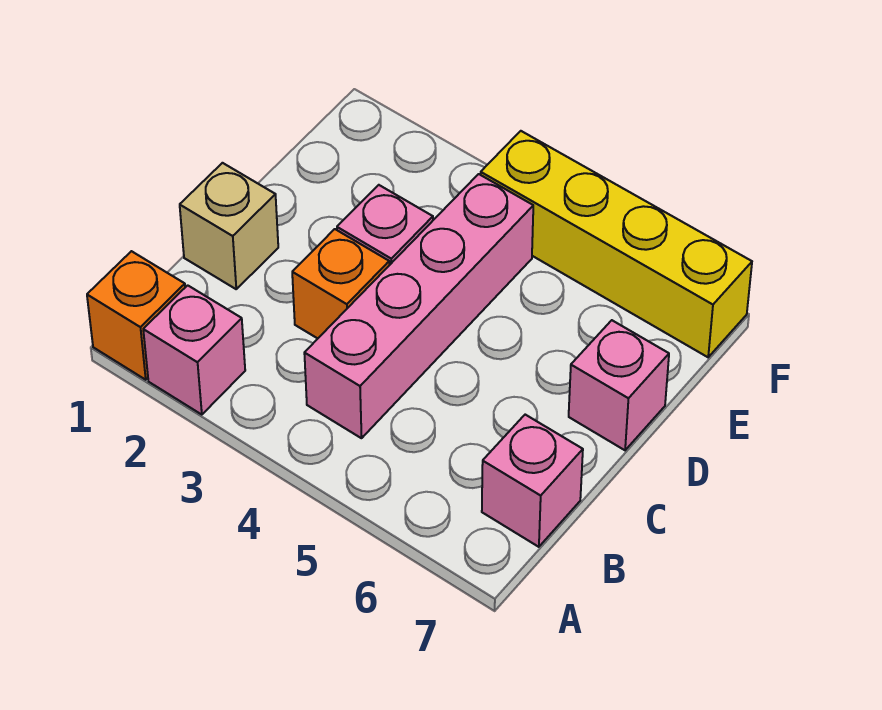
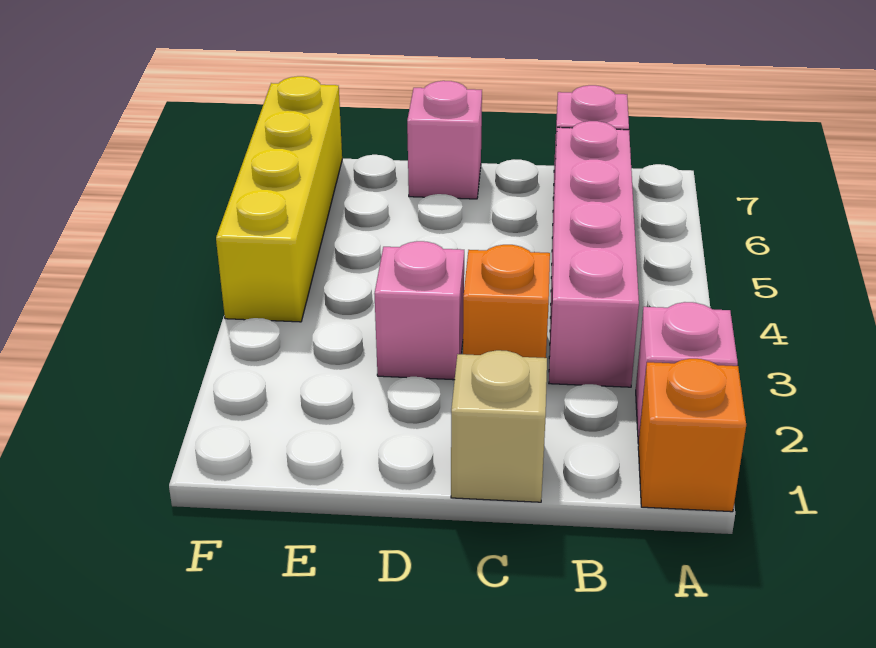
pink 1x4 brick [304,174,533,438] -> pink 1x4 brick turned to [549,121,639,387]

